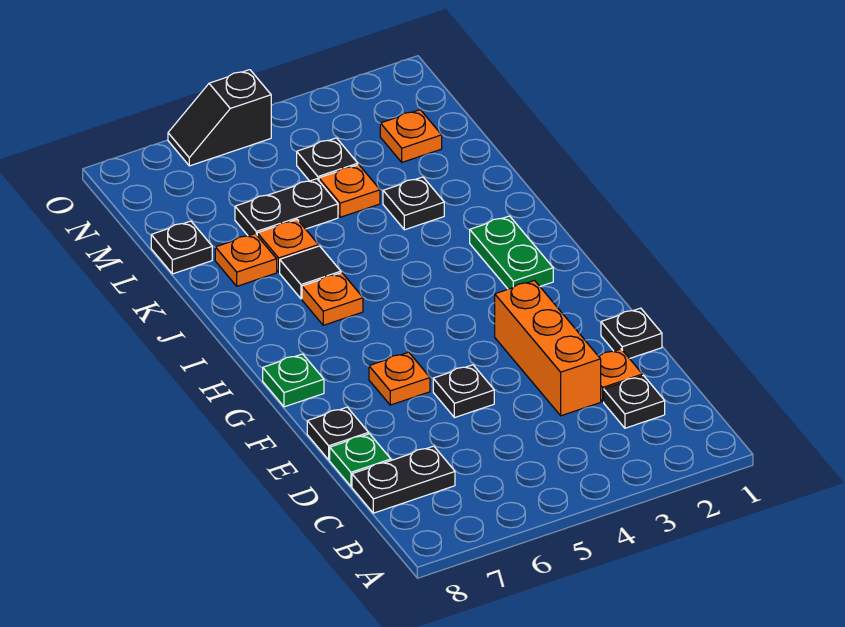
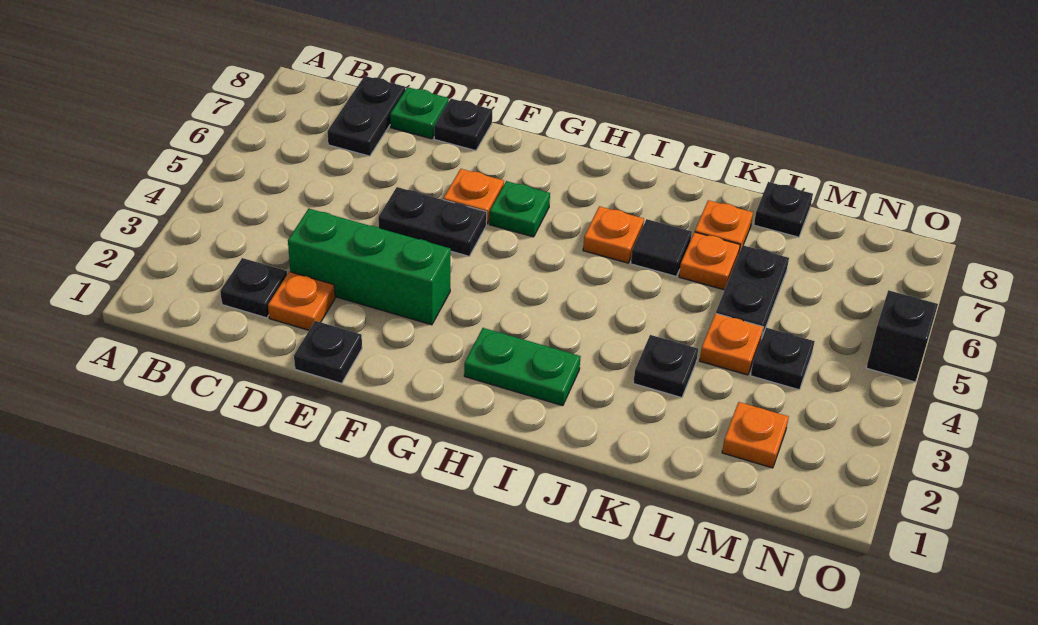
orange 1x3 brick [495,281,601,416] -> green 1x3 brick [288,209,451,325]
black 1x1 plate [433,365,494,418] -> black 1x2 plate [378,187,487,256]
green 1x1 plate [263,354,324,407] -> green 1x1 plate moved to [489,181,550,237]

